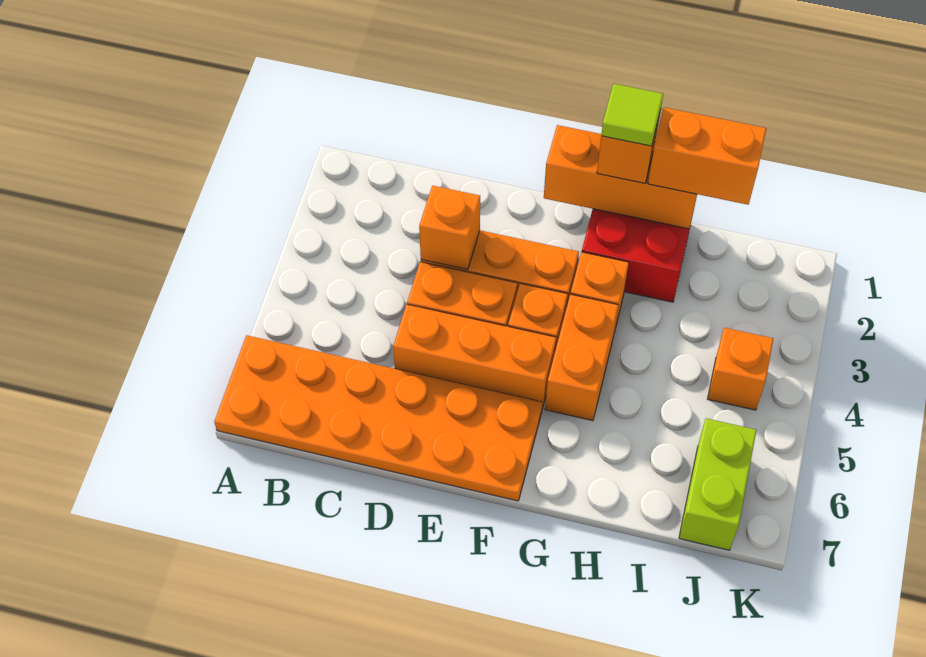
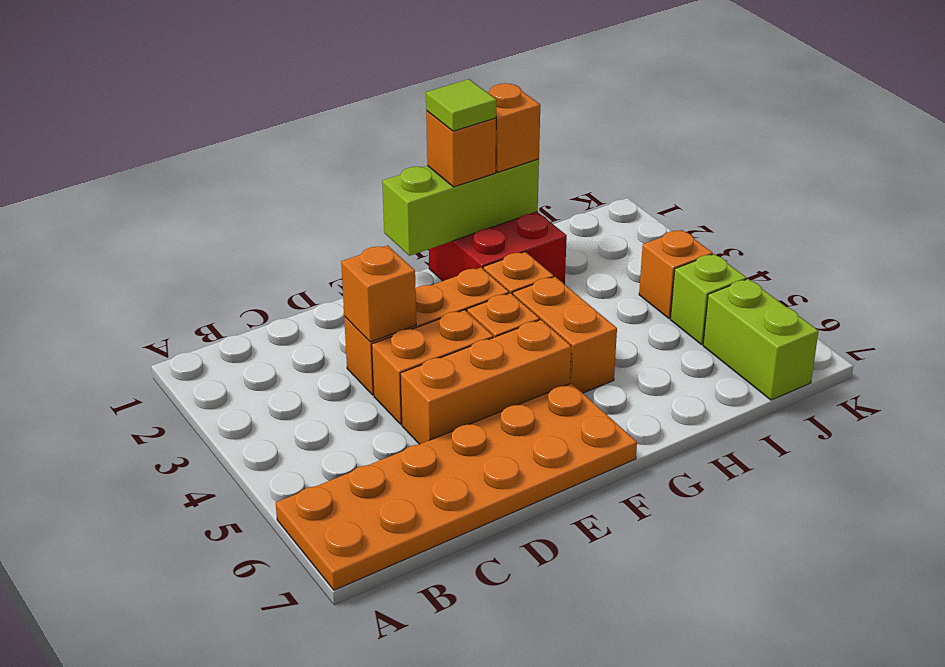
orange 1x3 brick [544,125,697,229] -> lime 1x3 brick [382,159,539,256]
orange 1x2 brick [648,108,766,205] -> orange 1x1 brick [487,83,540,172]
none -> lime 1x1 brick [671,254,746,345]

